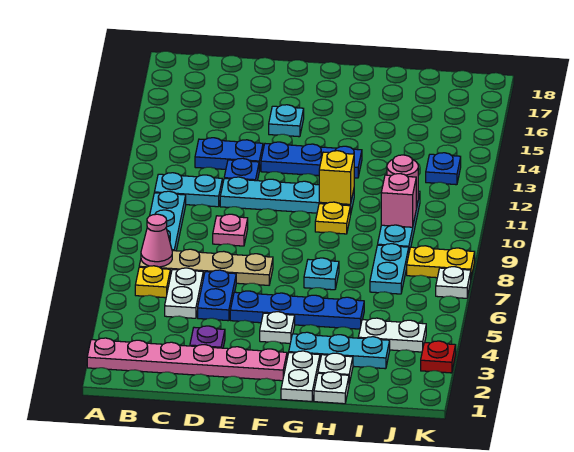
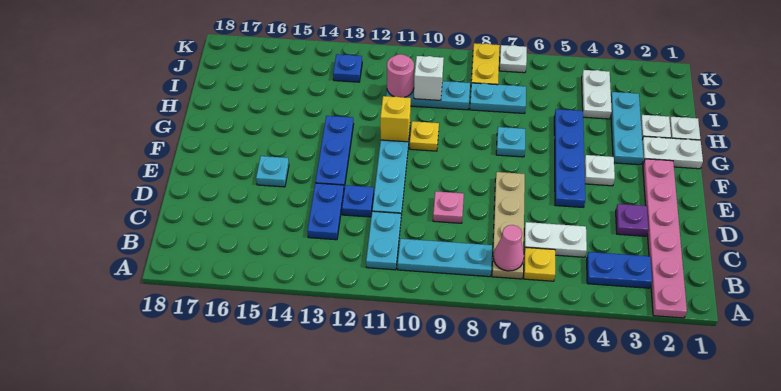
blue 1x2 plate [198,270,236,321] -> blue 1x2 plate moved to [587,252,652,288]
pink 1x1 brick [381,174,416,227] -> white 1x1 brick [414,56,444,100]
red 1x1 plate [421,341,456,373] -> none

